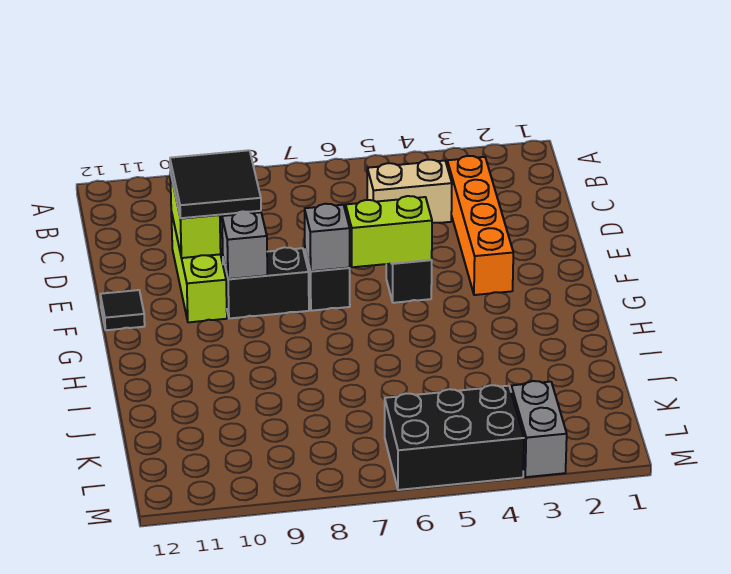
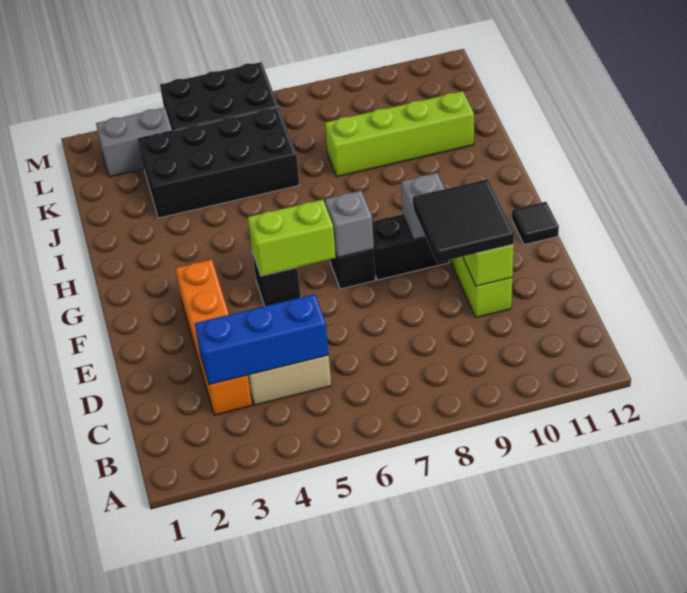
none -> blue 1x3 brick [195,294,329,385]
none -> black 2x4 brick [138,107,299,218]
none -> lime 1x4 brick [325,91,474,177]
grey 1x2 brick [511,381,567,477] -> grey 1x2 brick turned to [96,108,172,177]

